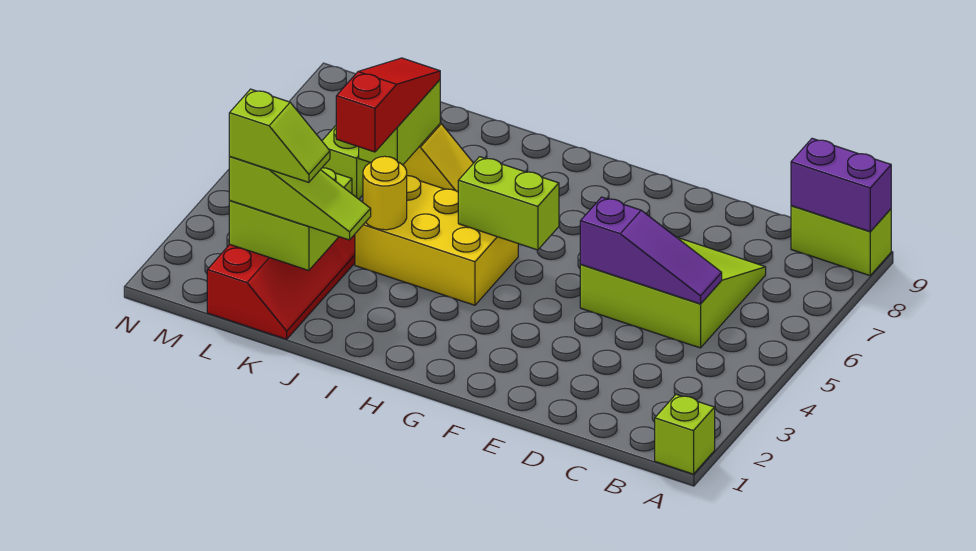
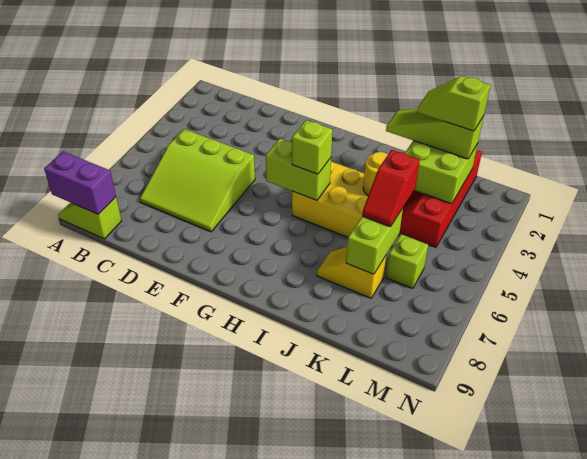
lime 1x1 brick [655,394,715,474] -> lime 1x1 brick moved to [292,120,333,174]
lime 1x2 brick [791,206,891,275] -> lime 1x2 slope [58,197,122,239]
purple 1x3 slope [580,197,722,304] -> none
red 1x3 slope [336,58,440,152] -> red 1x2 slope [362,150,420,227]

